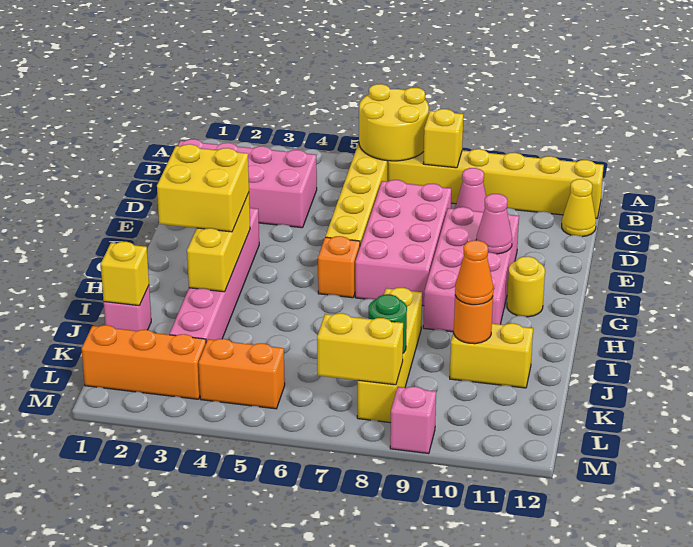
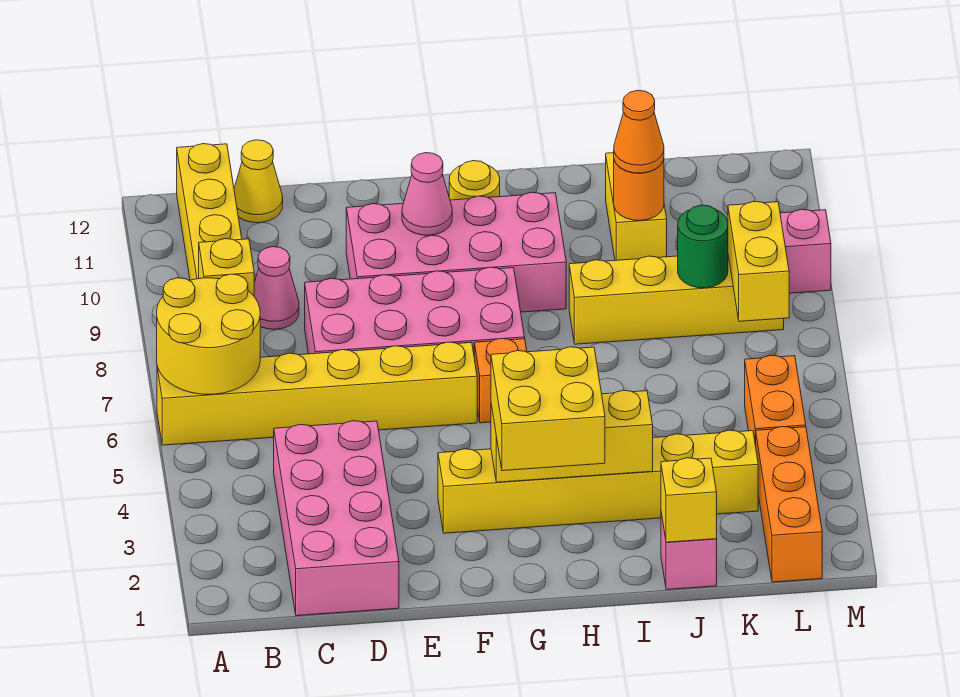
pink 1x6 brick [170,208,259,342] -> yellow 1x6 brick [438,430,758,533]

